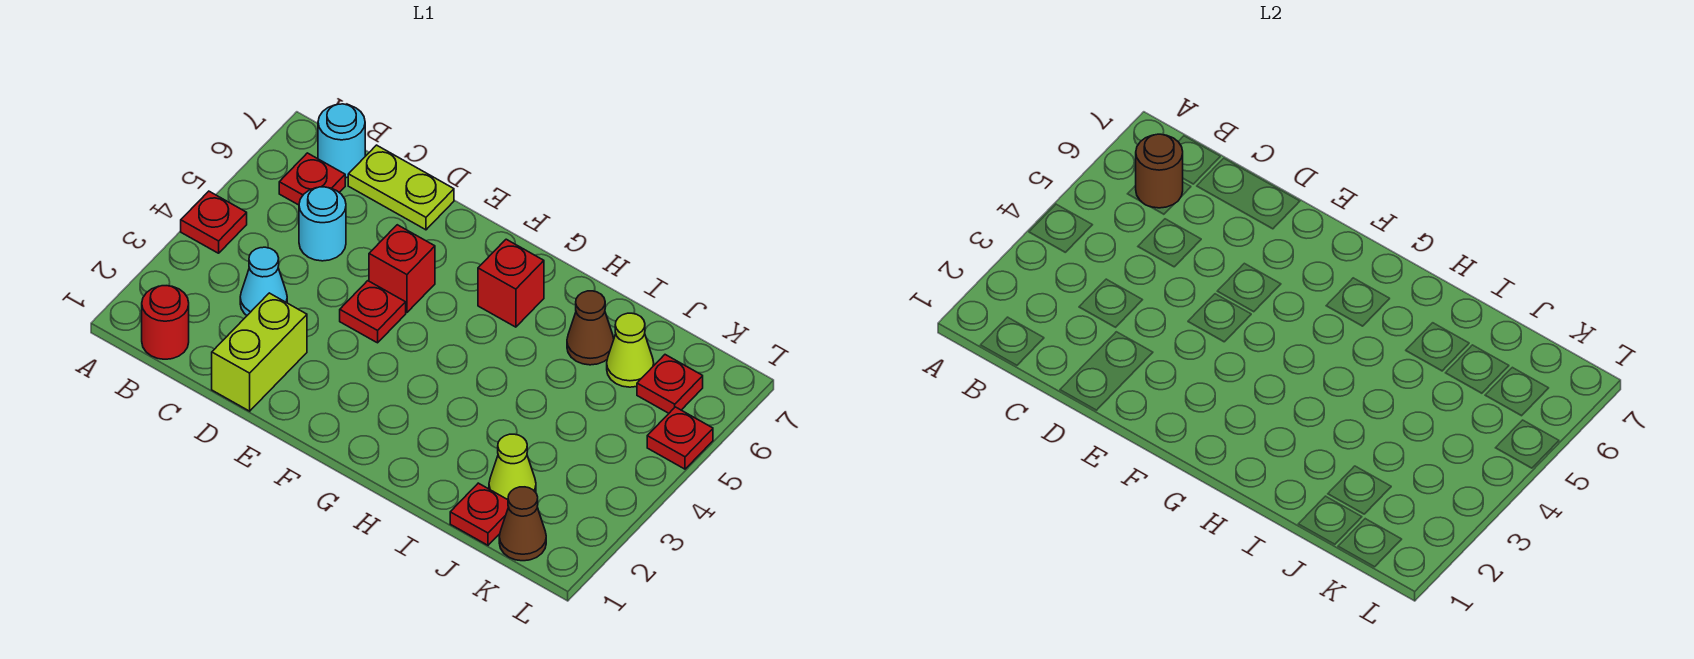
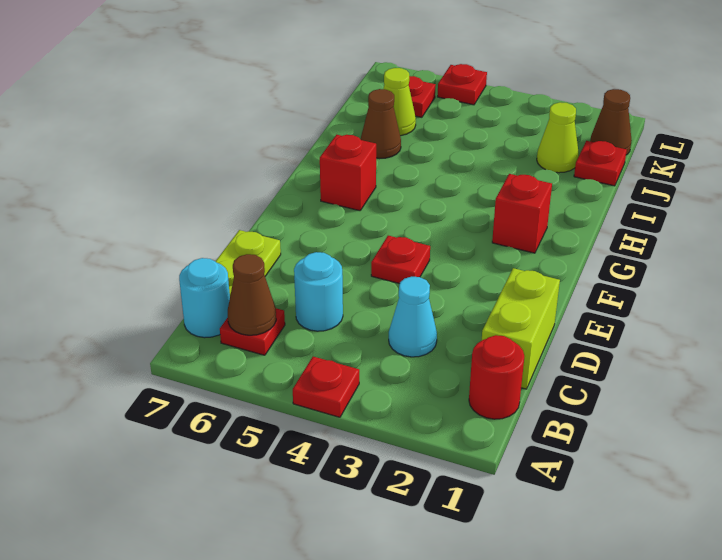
brown 1x1 round brick [1136,134,1183,208] -> brown 1x1 cone [228,254,276,335]
lime 1x2 brick [212,293,307,411] -> lime 1x2 brick turned to [482,268,560,389]
red 1x1 brick [369,225,435,313] -> red 1x1 brick moved to [492,174,552,253]

